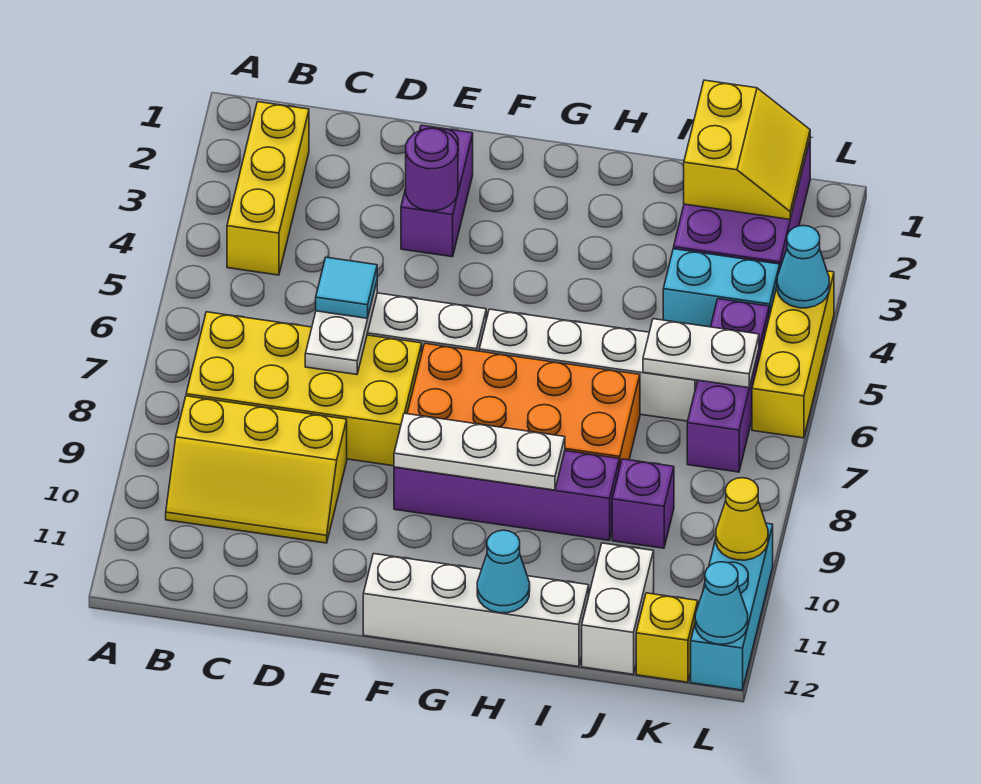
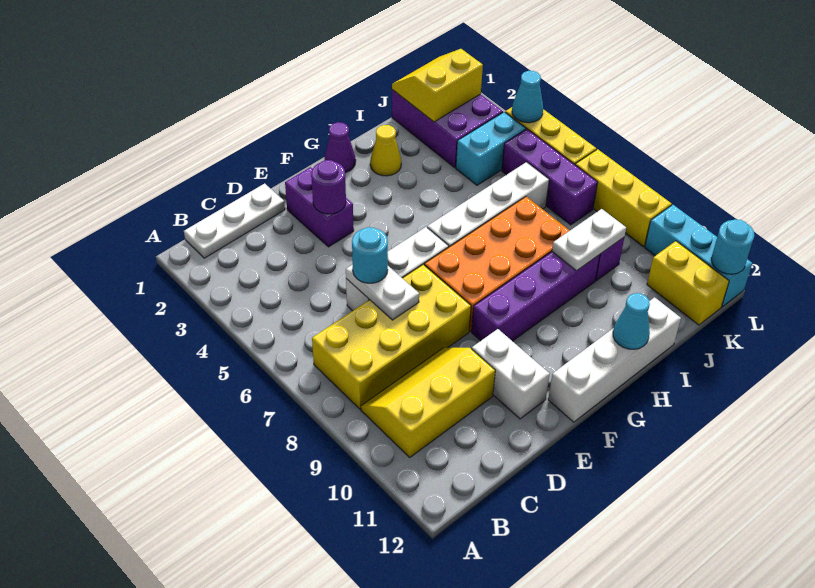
yellow 1x3 brick [227,102,309,275] -> yellow 1x3 brick moved to [575,149,672,247]
yellow 2x3 slope [166,396,347,543] -> yellow 2x3 slope turned to [361,348,495,457]
cyan 1x1 tile [316,257,377,318] -> cyan 1x1 round brick [352,227,388,283]
white 1x3 plate [394,413,565,490] -> white 1x3 plate moved to [184,184,285,258]
none -> purple 1x1 cone [324,122,356,173]
yellow 2x2 slope [684,80,810,219] -> yellow 2x2 slope turned to [392,49,483,122]
white 1x2 plate [643,319,759,388] -> white 1x2 plate moved to [552,209,626,271]
white 1x2 brick [582,543,654,674] -> white 1x2 brick moved to [472,329,550,419]
yellow 1x1 brick [636,593,698,682] -> yellow 1x2 brick [647,241,729,325]
yellow 1x1 cone [716,478,768,560] -> yellow 1x1 cone moved to [370,125,401,176]
cyan 1x1 cone [695,562,748,644] -> cyan 1x1 round brick [711,219,754,274]

